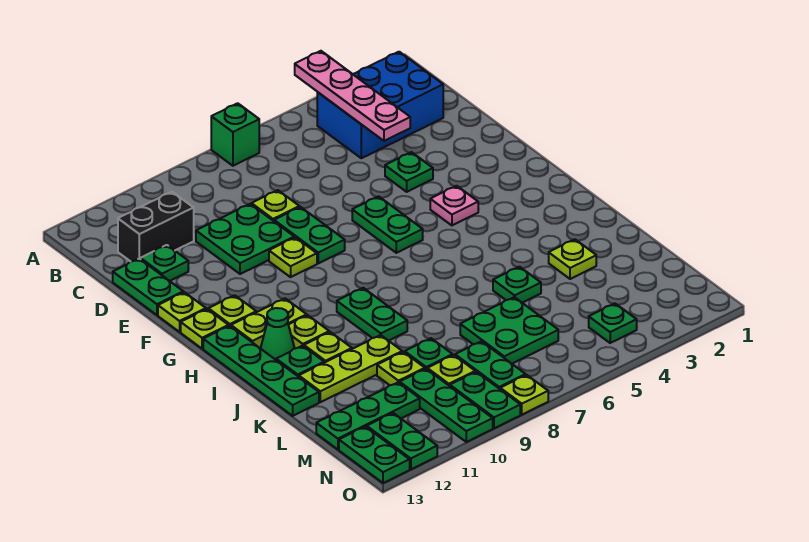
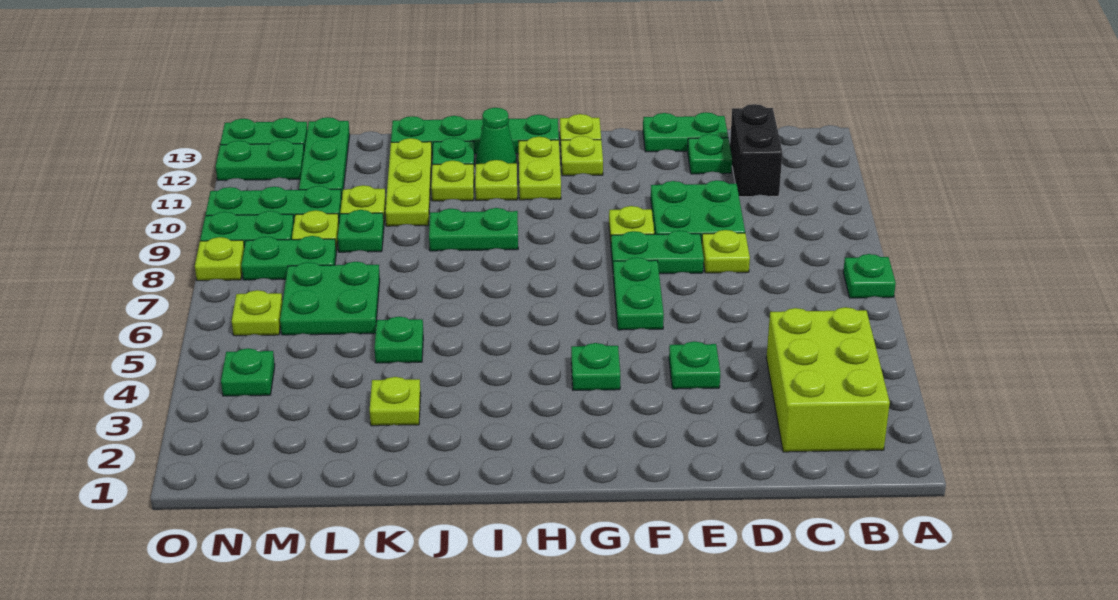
pink 1x4 plate [295,51,410,141] -> none
green 1x1 brick [211,103,259,166] -> green 1x1 plate [843,254,896,298]
blue 2x3 brick [317,52,443,158] -> lime 2x3 brick [766,307,890,452]
green 1x2 plate [352,196,423,253] -> green 1x2 plate turned to [613,257,664,330]
lime 1x1 plate [158,292,206,332] -> lime 1x1 plate moved to [232,290,283,336]
pink 1x1 plate [430,186,478,225] -> green 1x1 plate [571,343,620,391]

